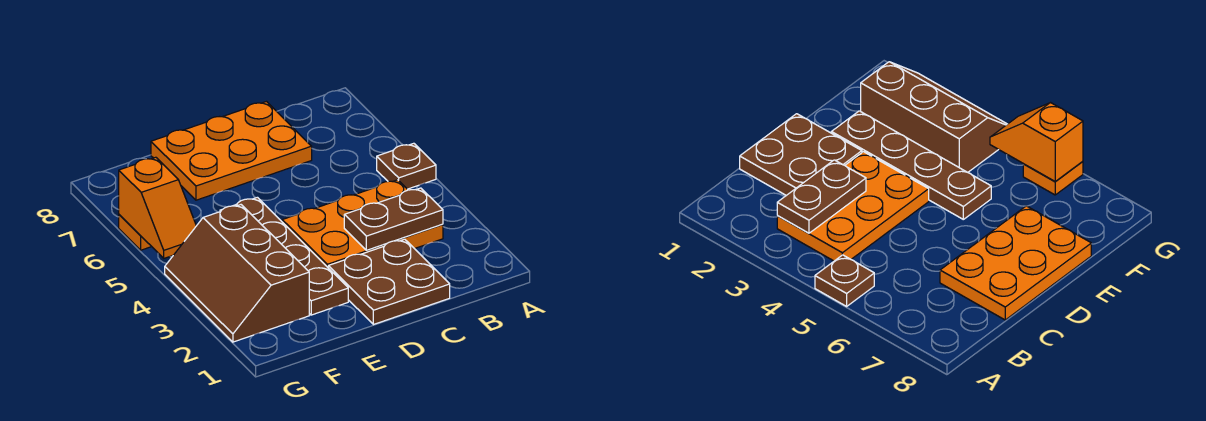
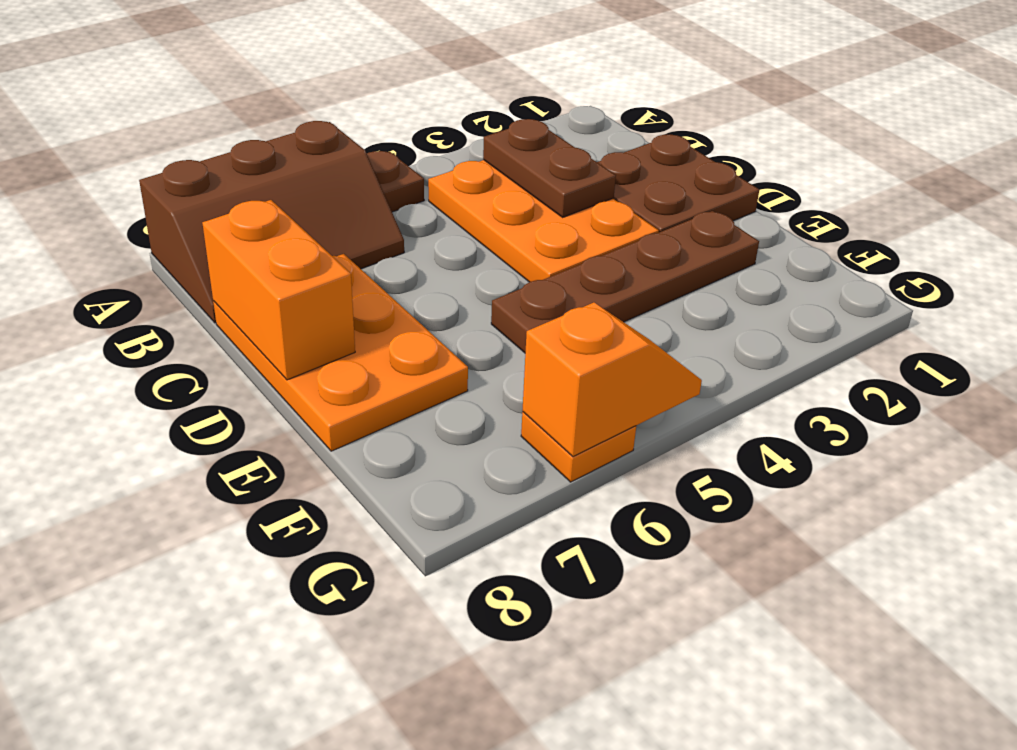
none -> orange 1x2 brick [202,200,355,380]
brown 2x3 slope [165,205,309,342] -> brown 2x3 slope moved to [139,121,404,323]

